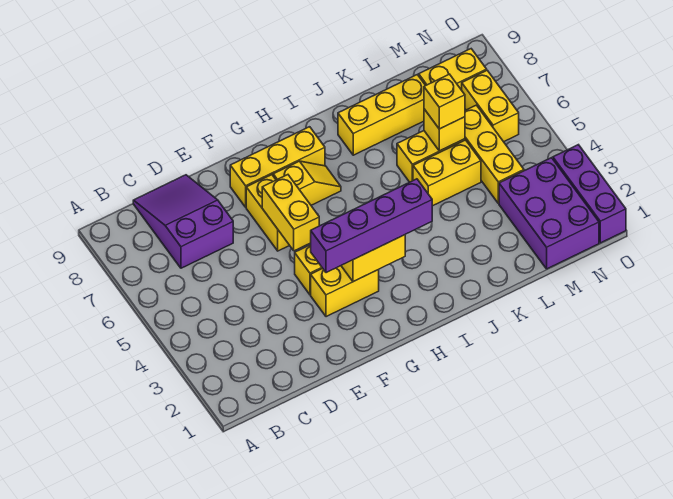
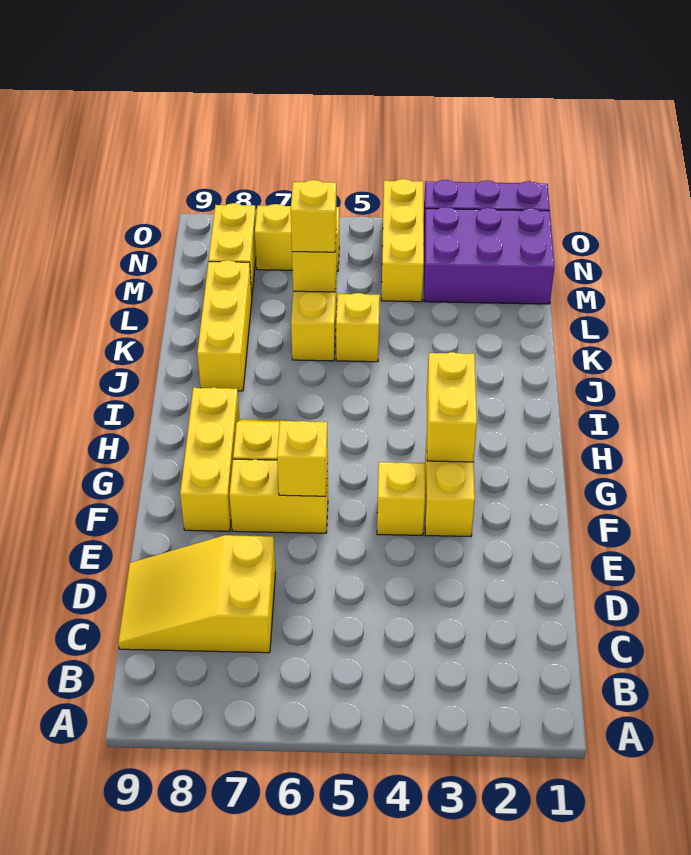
purple 2x3 slope [133,175,233,268] -> yellow 2x3 slope [118,535,276,653]
purple 1x4 brick [311,179,432,273] -> none
yellow 1x2 brick [262,175,319,251] -> yellow 1x1 brick [277,421,328,496]
yellow 1x2 brick [413,140,481,206] -> yellow 1x1 brick [336,293,380,362]
yellow 1x3 brick [465,105,524,203] -> yellow 1x3 brick turned to [381,179,424,302]

